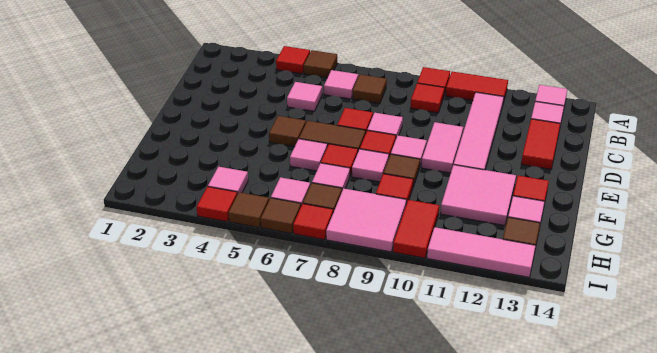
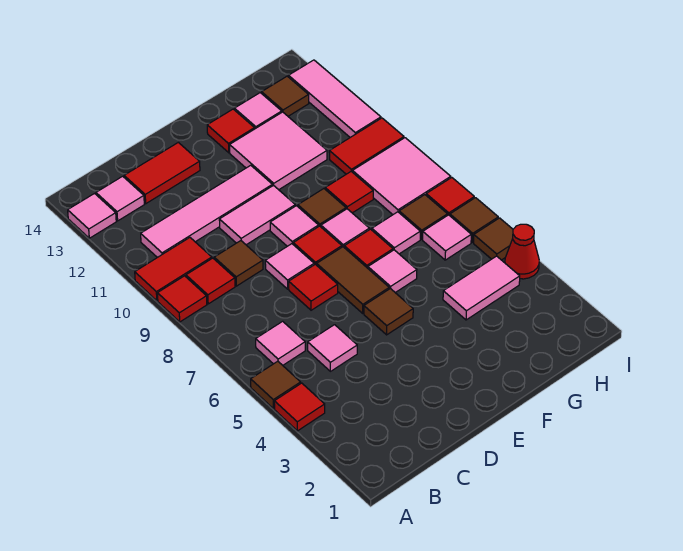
red 1x2 tile [446,72,508,103] -> red 1x2 tile turned to [135,238,212,301]
brown 1x1 tile [353,74,387,104] -> brown 1x1 tile moved to [214,241,263,286]
pink 1x1 tile [208,167,248,194] -> pink 1x2 tile [443,256,520,320]
red 1x1 tile [197,187,237,222] -> red 1x1 cone [505,224,539,279]

